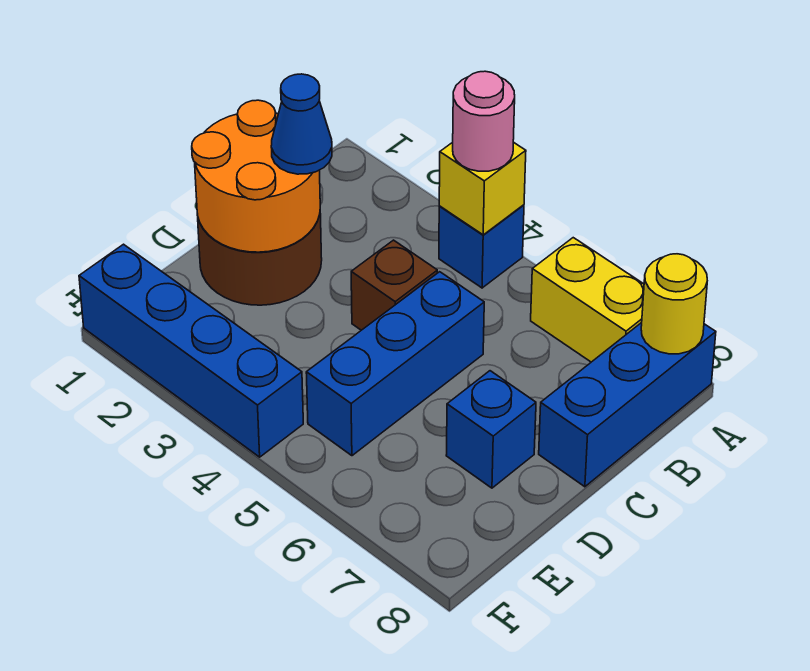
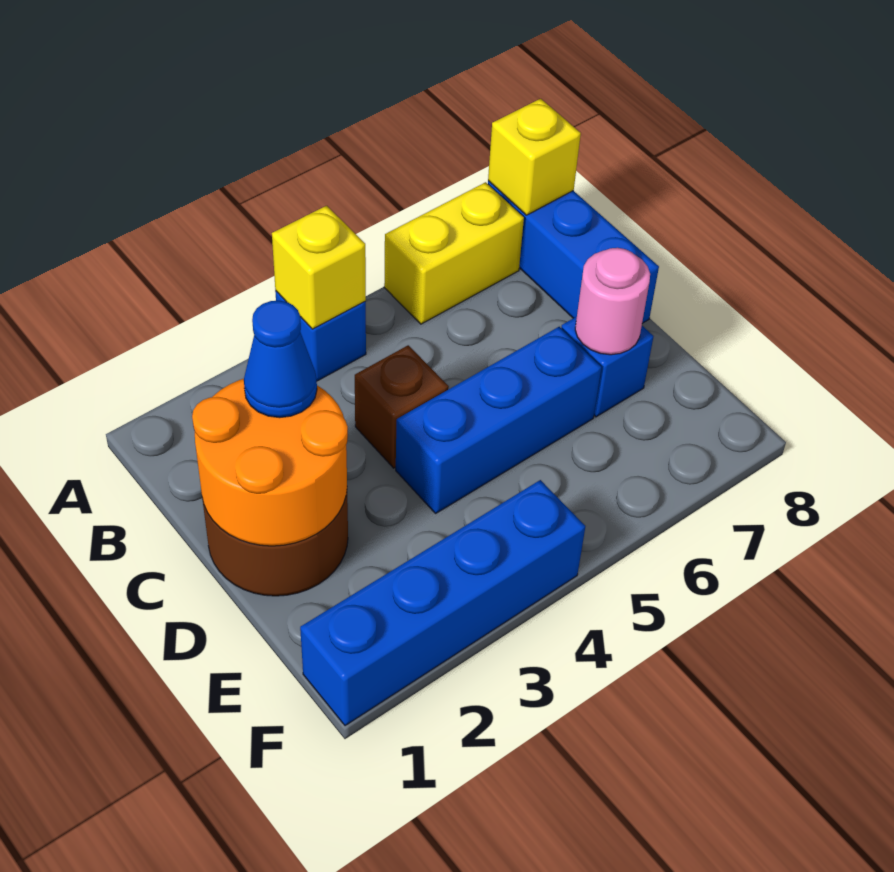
pink 1x1 round brick [453,71,515,171] -> pink 1x1 round brick moved to [575,248,650,355]
yellow 1x1 round brick [641,254,707,354] -> yellow 1x1 brick [488,99,581,215]
blue 1x3 brick [306,272,484,456] -> blue 1x3 brick turned to [396,327,601,513]

